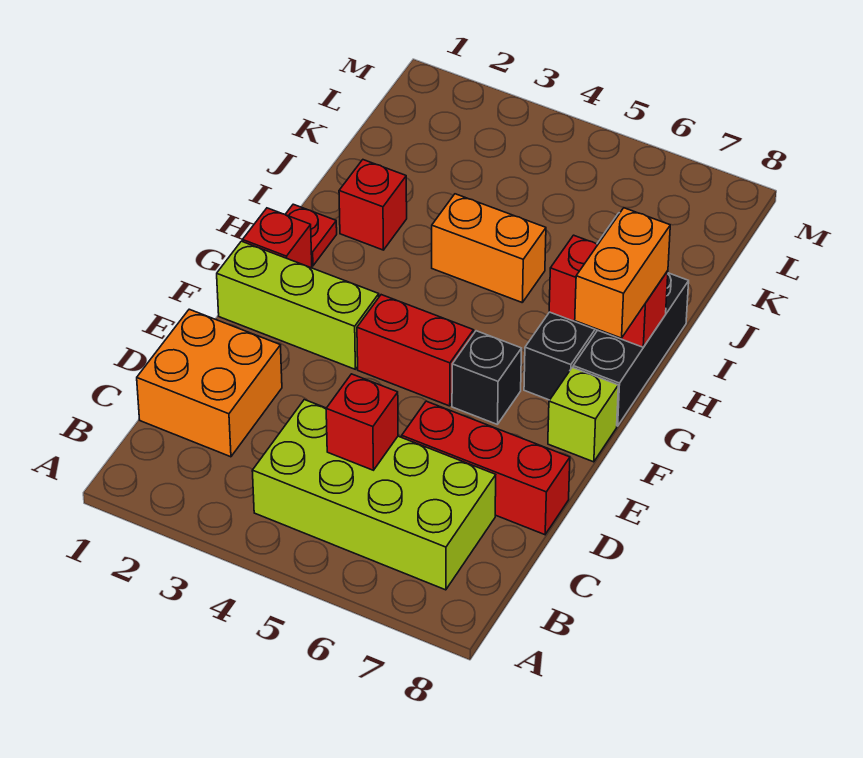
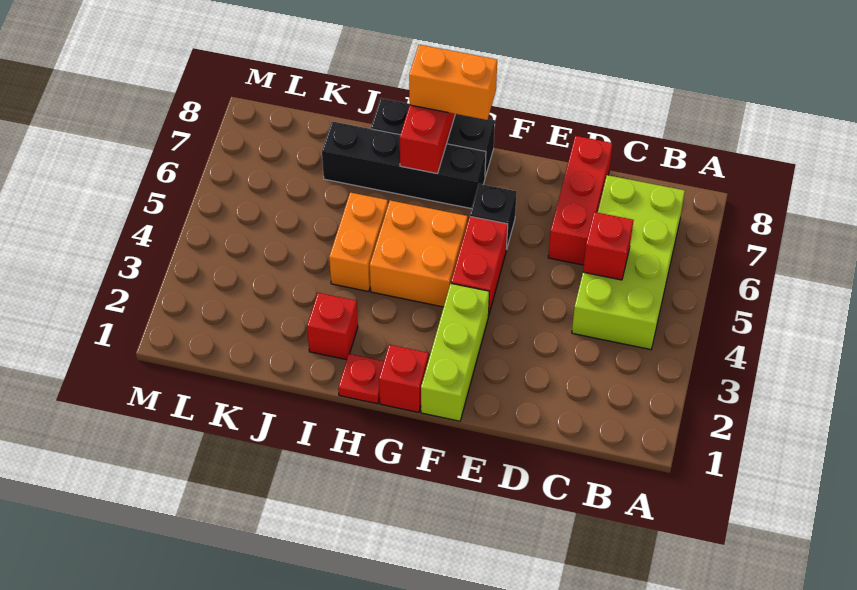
orange 2x2 brick [137,309,282,457] -> orange 2x2 brick moved to [370,200,468,307]
lime 1x1 brick [548,367,618,462] -> none

